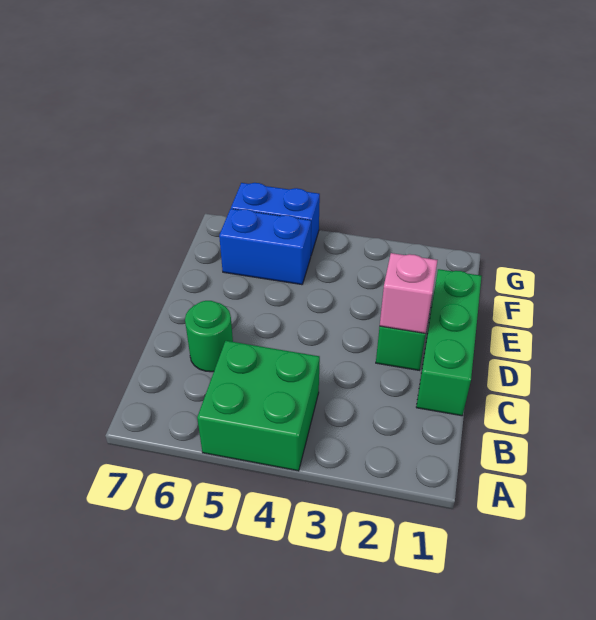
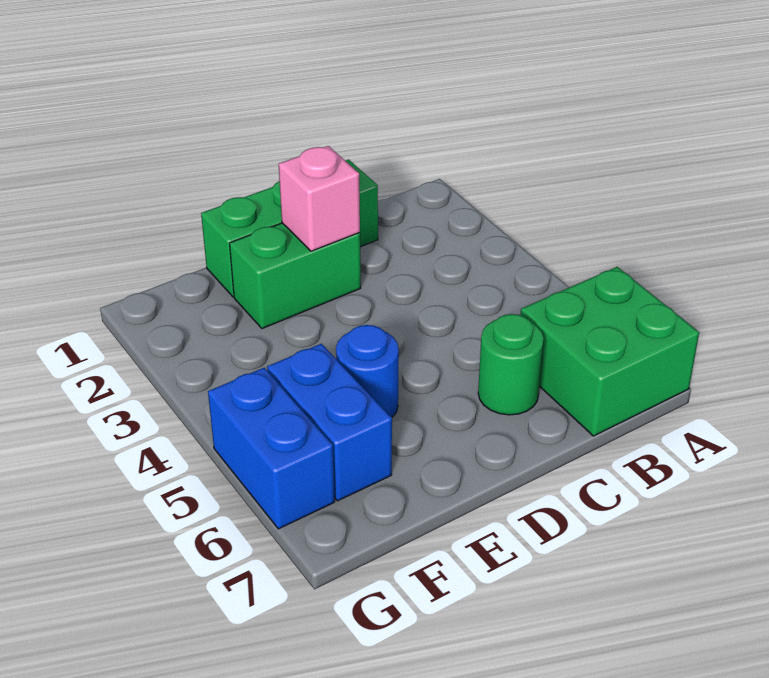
green 2x2 brick [197,341,320,471] -> green 2x2 brick moved to [521,267,699,436]
none -> blue 1x1 round brick [336,325,399,417]

